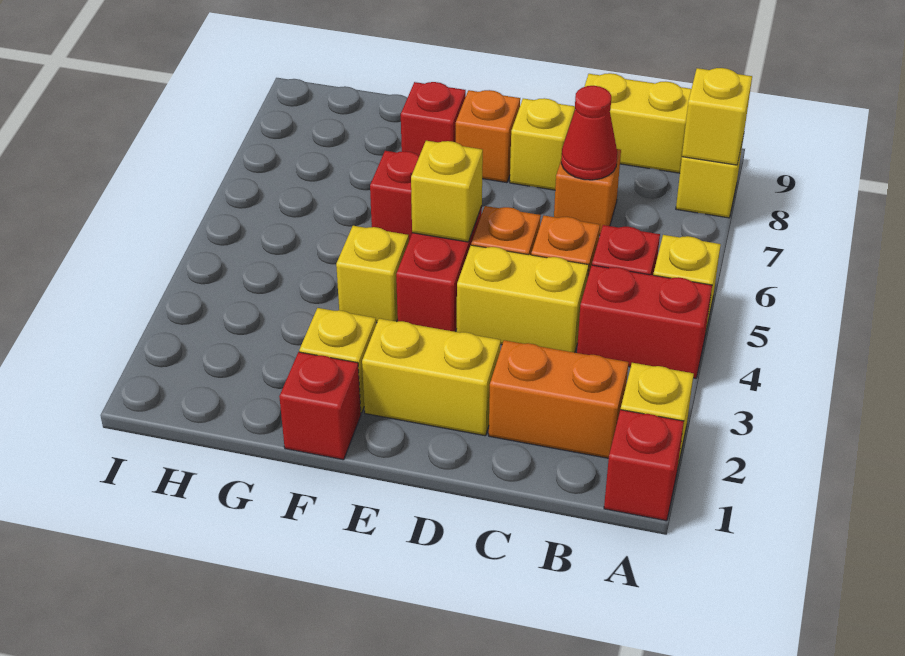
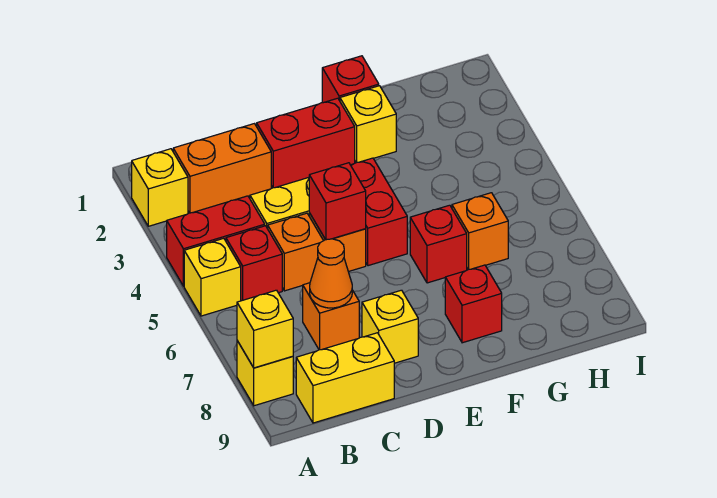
red 1x1 brick [604,410,684,521] -> red 1x1 brick moved to [309,163,366,240]
red 1x1 cone [561,86,617,180] -> orange 1x1 cone [310,239,352,308]
yellow 1x2 brick [362,319,501,436] -> red 1x2 brick [257,98,355,188]
yellow 1x1 brick [411,141,483,242] -> none
orange 1x1 brick [456,90,520,183] -> orange 1x1 brick moved to [452,193,508,270]
yellow 1x1 brick [336,226,409,323] -> none

